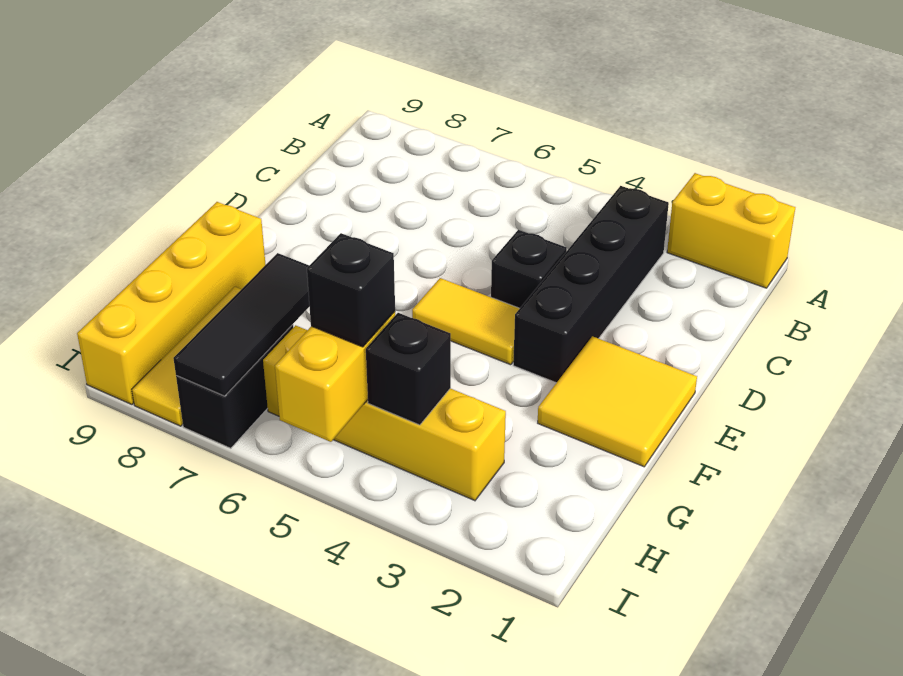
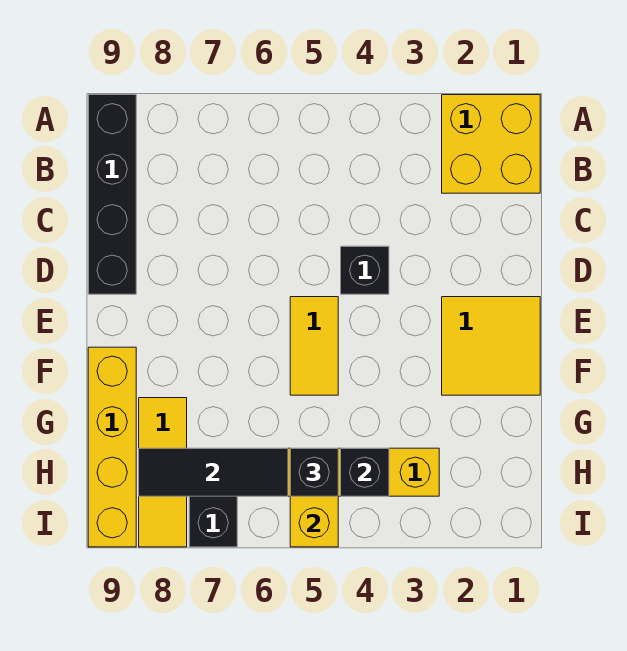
yellow 1x2 brick [667,173,795,288] -> yellow 2x2 brick [442,95,540,193]
black 1x4 brick [513,186,669,383] -> black 1x4 brick moved to [88,95,136,294]
yellow 1x2 tile [412,278,520,365] -> yellow 1x2 tile turned to [290,297,338,395]
black 1x3 tile [173,253,310,396] -> black 1x3 tile turned to [139,448,288,496]

